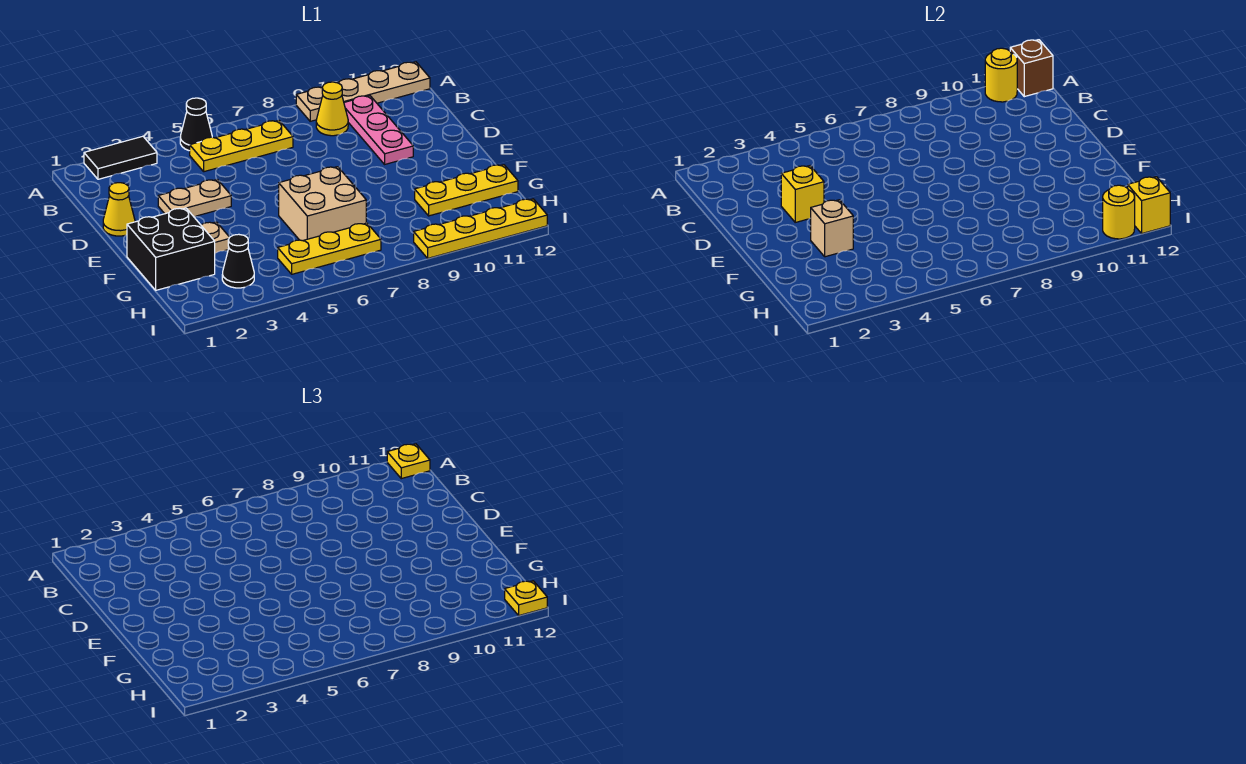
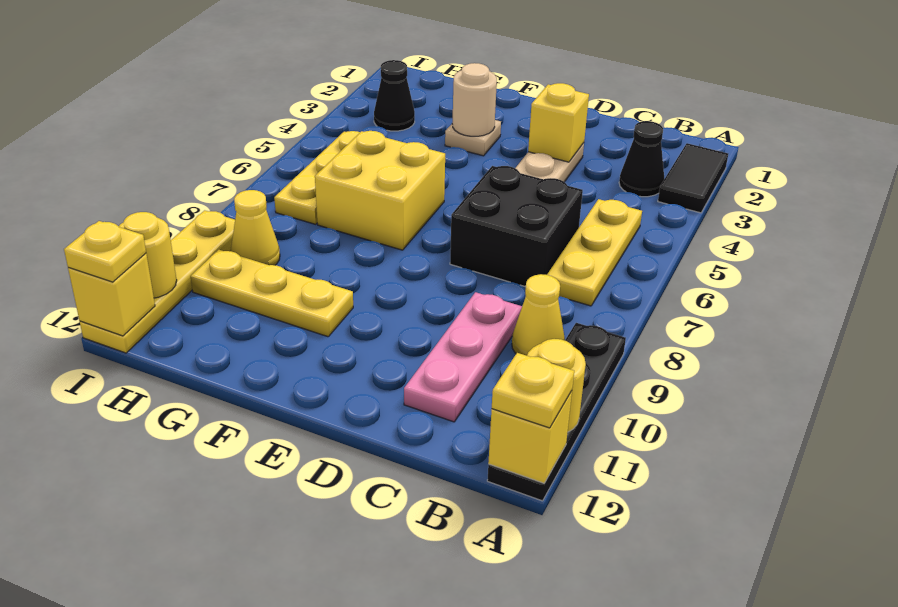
black 1x1 cone [180,98,212,151] -> black 1x1 cone moved to [619,121,664,197]
tan 1x4 plate [296,62,430,121] -> black 1x4 plate [487,323,626,501]
brown 1x1 brick [1010,40,1053,97] -> yellow 1x1 brick [488,391,572,483]
pink 1x3 plate [344,96,413,164] -> pink 1x3 plate turned to [404,292,522,422]
yellow 1x1 cone [103,183,135,236] -> yellow 1x1 cone moved to [231,190,280,265]
black 2x2 brick [127,208,215,290] -> black 2x2 brick moved to [450,166,583,287]
tan 1x1 brick [811,200,853,257] -> tan 1x1 round brick [452,63,497,136]
tan 2x2 brick [279,167,366,241] -> yellow 2x2 brick [315,131,445,250]
yellow 1x3 plate [415,165,518,216] -> yellow 1x3 plate turned to [191,250,353,337]

